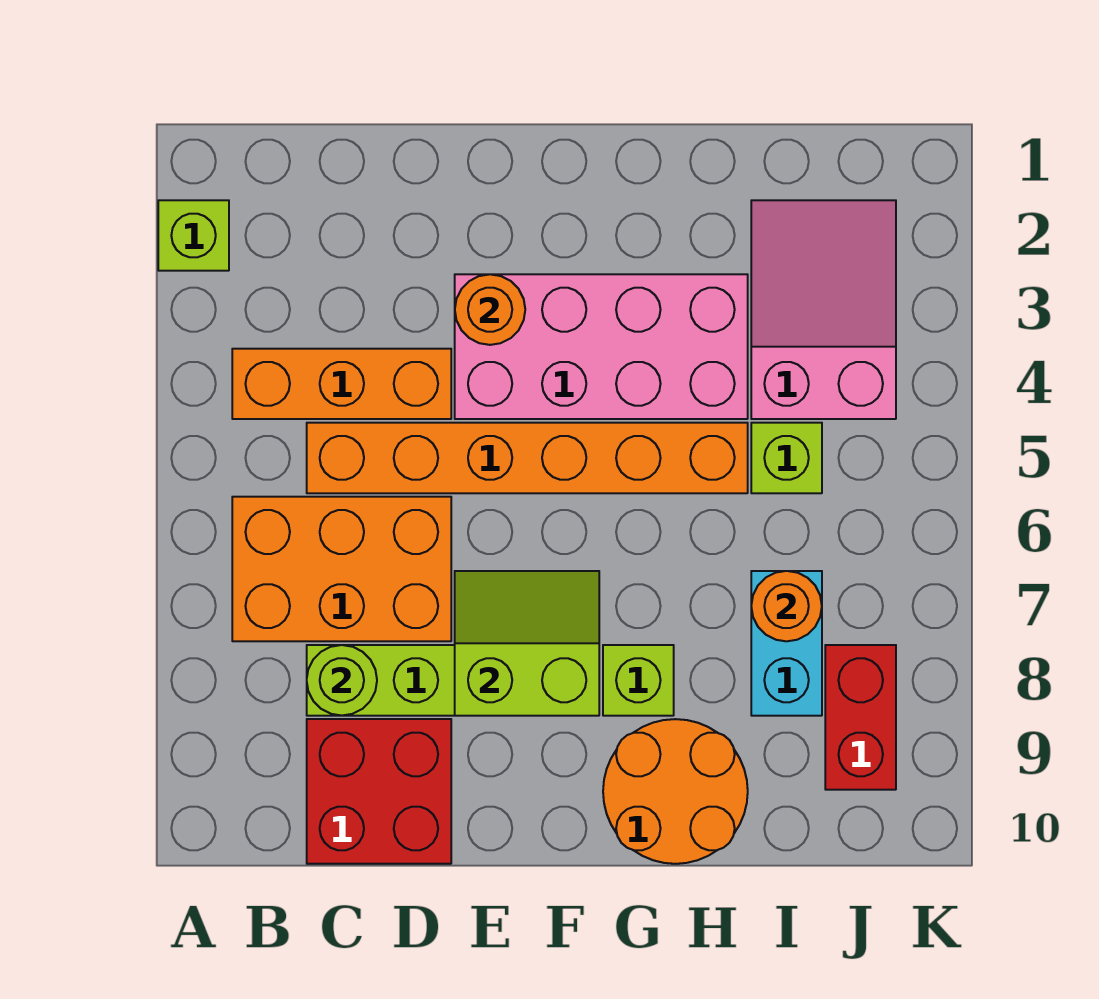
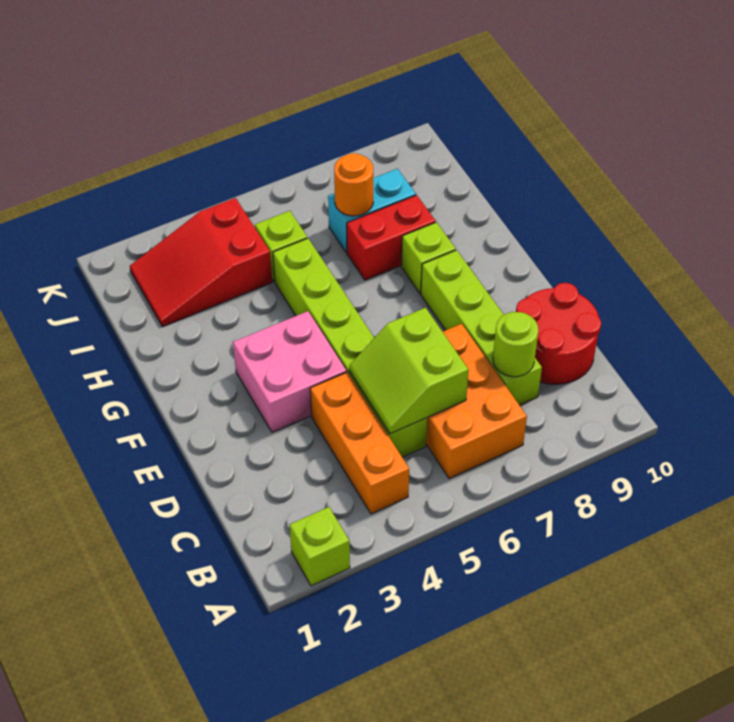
orange 1x6 brick [307,423,748,493] -> lime 1x6 brick [273,238,427,457]
red 2x2 brick [307,719,451,864] -> red 2x2 round brick [516,283,601,384]
pink 2x4 brick [455,274,748,419] -> pink 2x2 brick [233,311,347,432]
orange 1x1 round brick [455,274,525,345] -> none
lime 2x2 slope [455,571,599,716] -> lime 2x2 slope moved to [349,308,469,434]
orange 2x2 round brick [603,719,748,864] -> none
pink 2x3 slope [751,200,896,419] -> red 2x3 slope [130,198,272,327]
red 1x2 brick [825,645,896,790] -> red 1x2 brick moved to [347,195,436,280]

